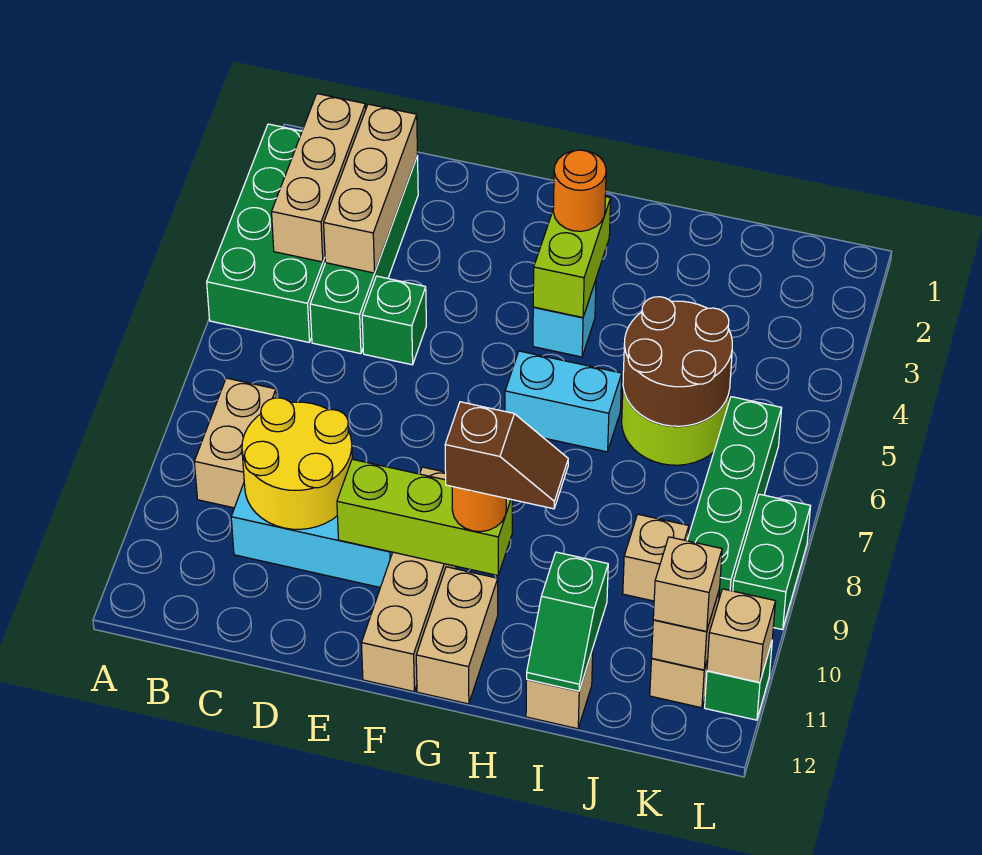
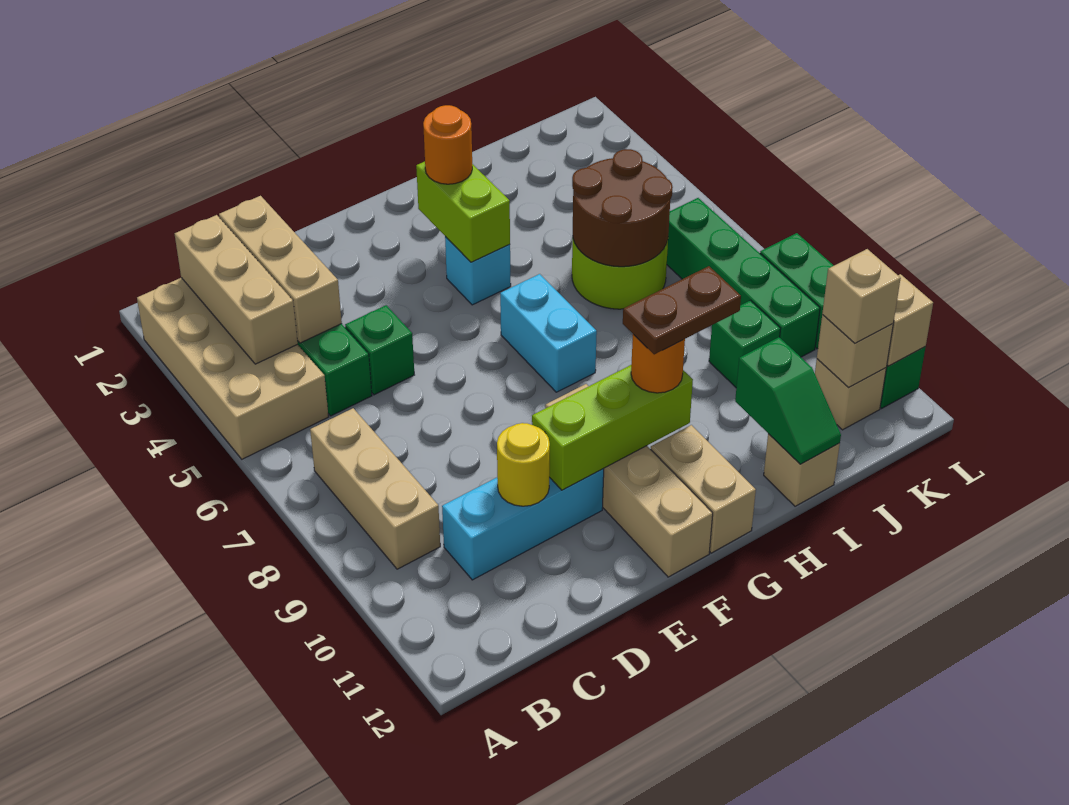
green 2x4 brick [207,124,325,342] -> tan 2x4 brick [137,278,328,459]
tan 1x2 brick [194,378,276,508] -> tan 1x3 brick [310,408,440,569]
yellow 2x2 round brick [242,398,352,529] -> yellow 1x1 round brick [497,423,550,506]
cyan 1x2 brick [505,351,622,452] -> cyan 1x2 brick turned to [500,274,597,392]
brown 1x2 slope [445,402,568,509] -> brown 1x2 plate [623,266,741,354]
tan 1x1 brick [623,514,689,601] -> green 1x1 brick [709,300,781,387]

